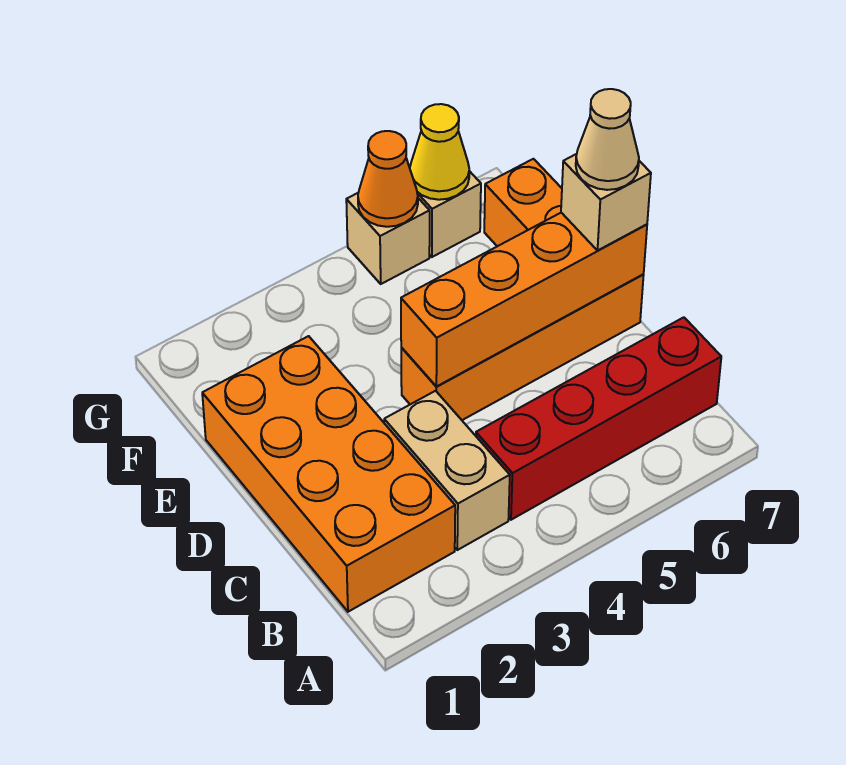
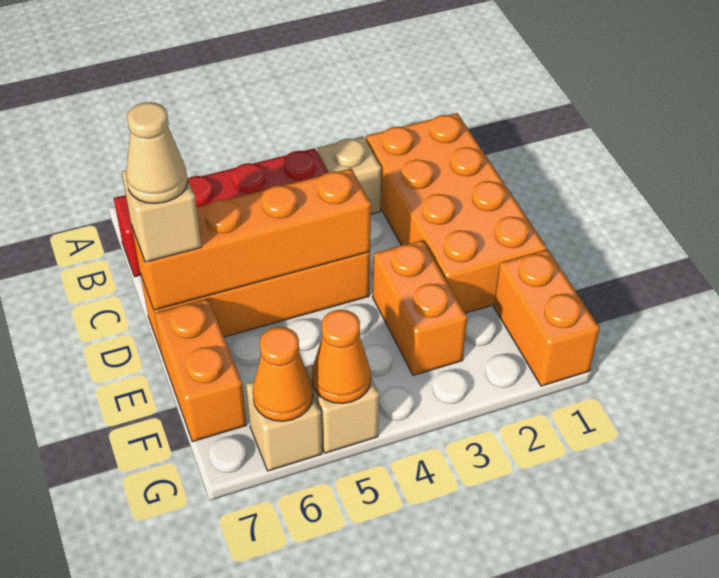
tan 1x2 brick [384,391,510,550] -> tan 1x1 brick [317,136,381,214]
none -> orange 1x2 brick [373,240,467,375]
none -> orange 1x2 brick [494,249,600,386]
yellow 1x1 cone [410,104,469,200] -> orange 1x1 cone [253,327,313,421]

